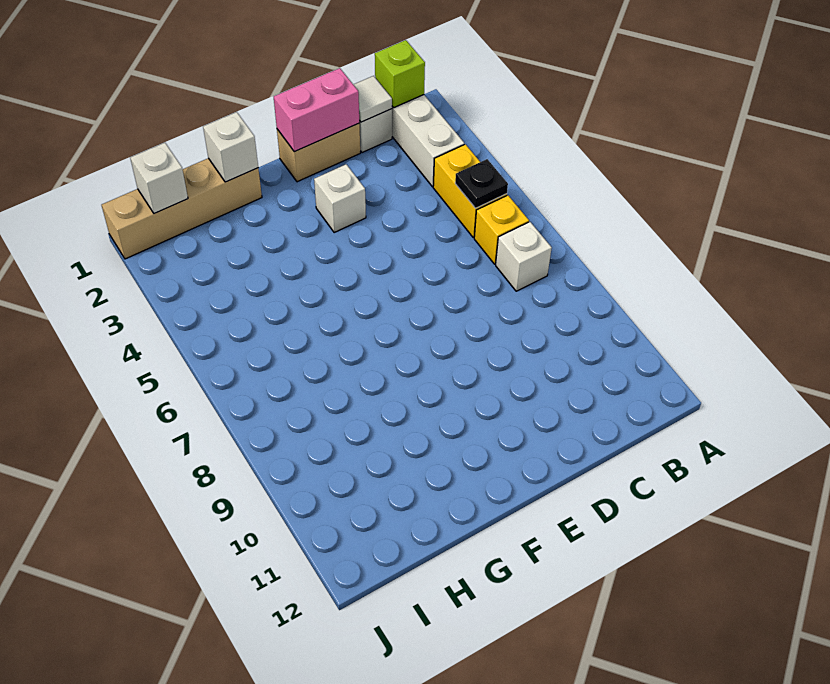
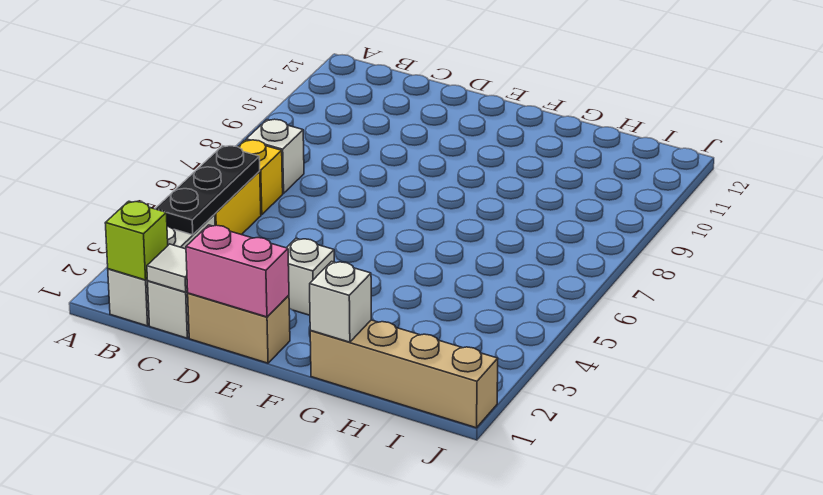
black 1x1 plate [455,159,508,208] -> black 1x3 plate [155,146,260,235]
white 1x1 brick [130,143,188,214] -> none

